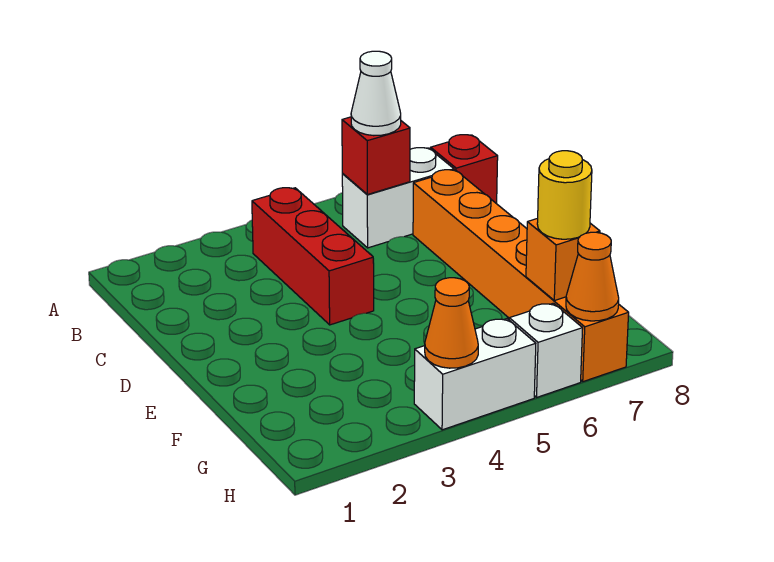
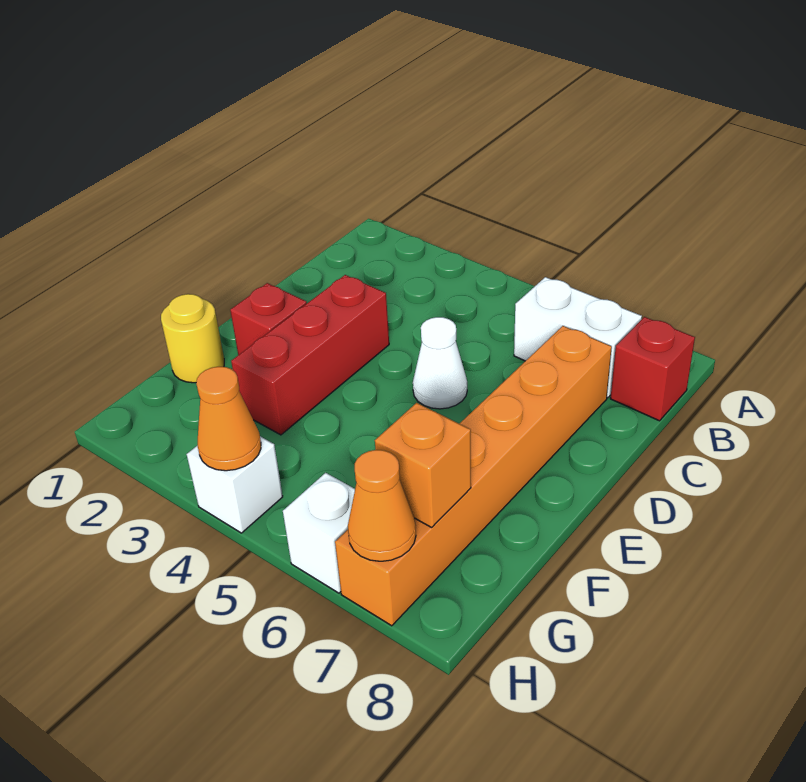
red 1x3 brick [252,188,374,325] -> red 1x3 brick moved to [231,275,389,435]
red 1x1 brick [342,117,410,195] -> red 1x1 brick moved to [230,283,307,355]
white 1x1 cone [351,51,401,136] -> white 1x1 cone moved to [413,317,467,409]
yellow 1x1 round brick [537,151,592,239] -> yellow 1x1 round brick moved to [161,294,224,383]
white 1x2 brick [414,319,536,430] -> white 1x1 brick [187,436,283,533]

